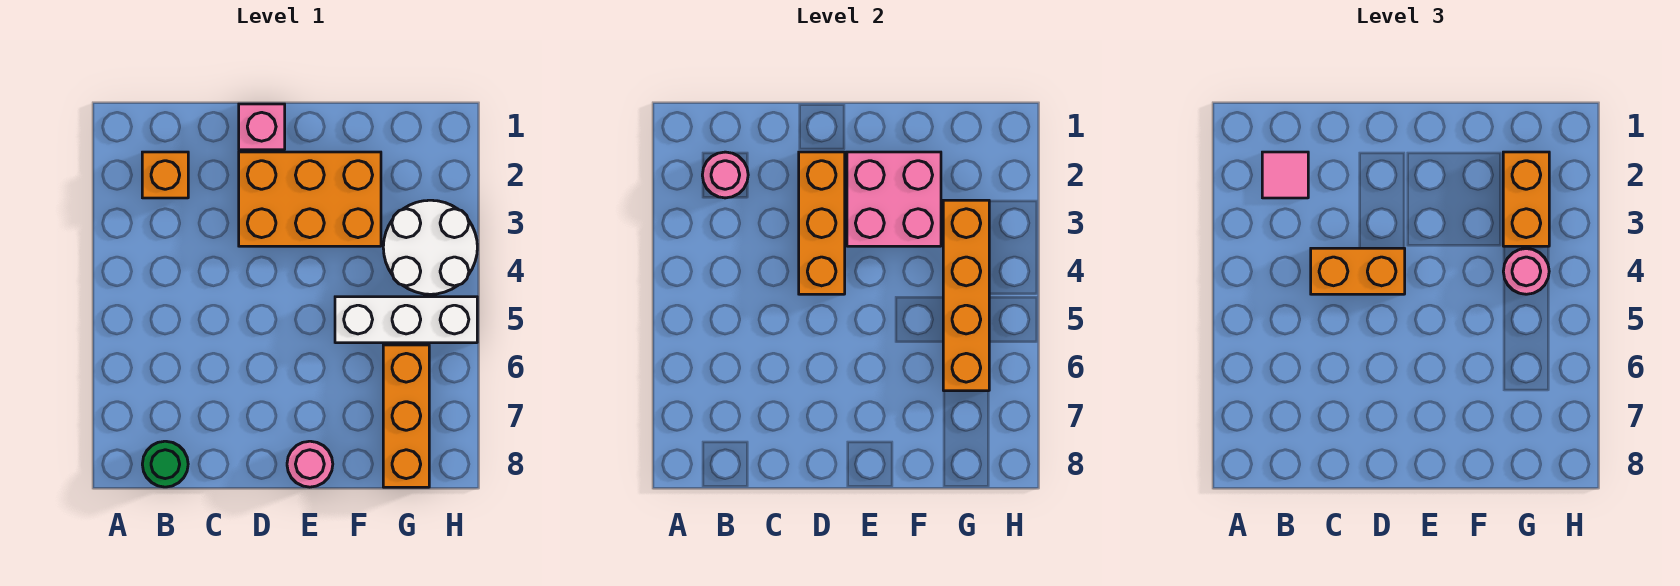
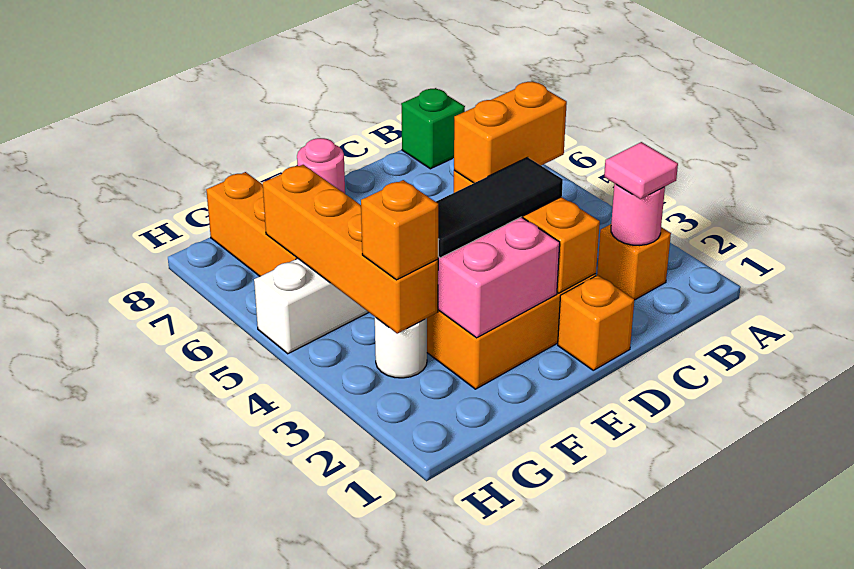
green 1x1 round brick [142,441,188,487] -> green 1x1 brick [401,88,465,169]
pink 1x1 brick [239,104,285,150] -> orange 1x1 brick [558,275,634,370]
none -> black 1x3 tile [436,157,563,258]
orange 1x2 brick [1503,152,1549,246] -> orange 1x1 brick [361,180,438,280]
white 2x2 round brick [383,200,477,294] -> white 1x1 round brick [375,317,427,378]
pink 1x1 round brick [1503,249,1549,294] -> none

